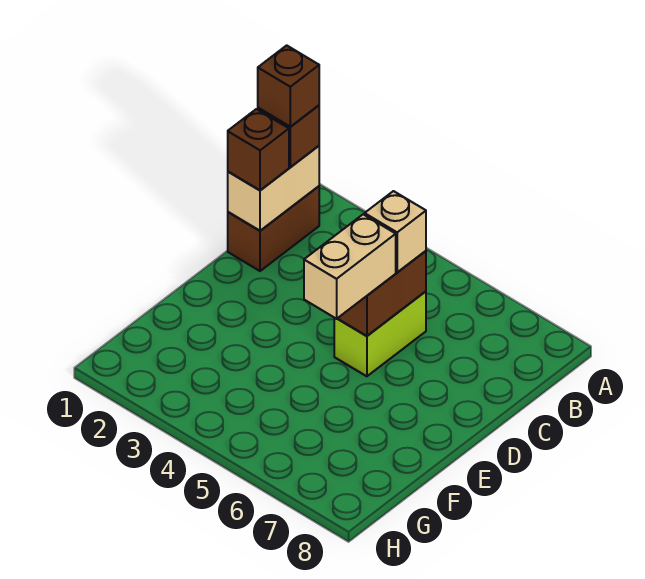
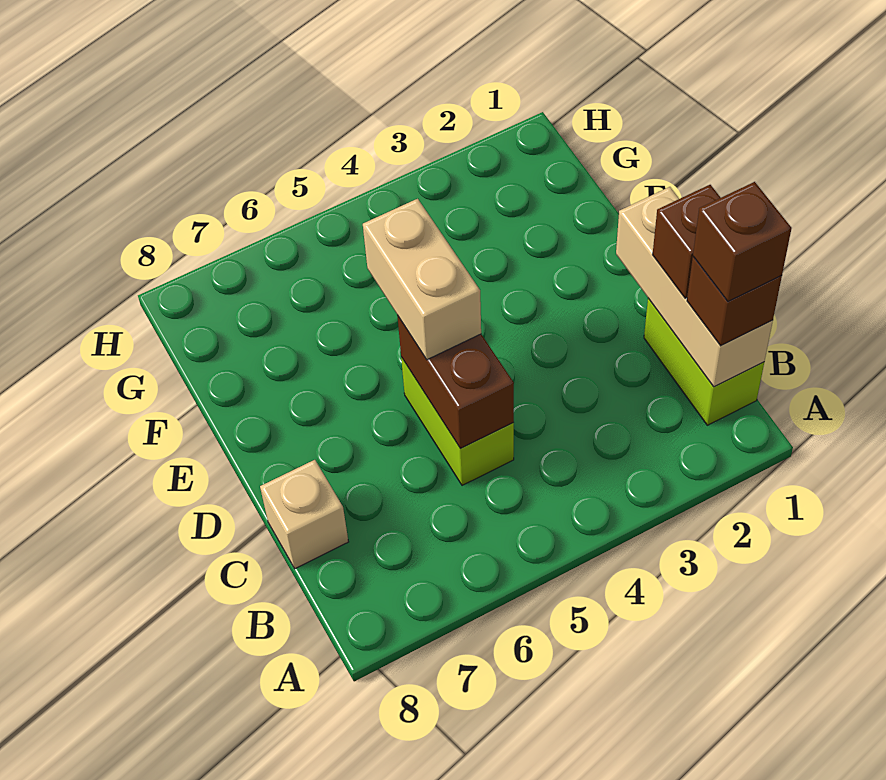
brown 1x2 brick [228,186,319,271] -> lime 1x2 brick [644,298,764,425]
tan 1x2 brick [228,146,319,231] -> tan 1x3 brick [616,187,773,387]
tan 1x1 brick [365,191,426,272] -> tan 1x1 brick moved to [260,460,348,569]

